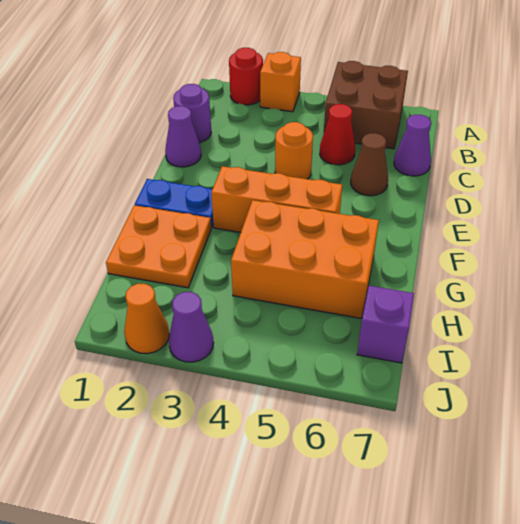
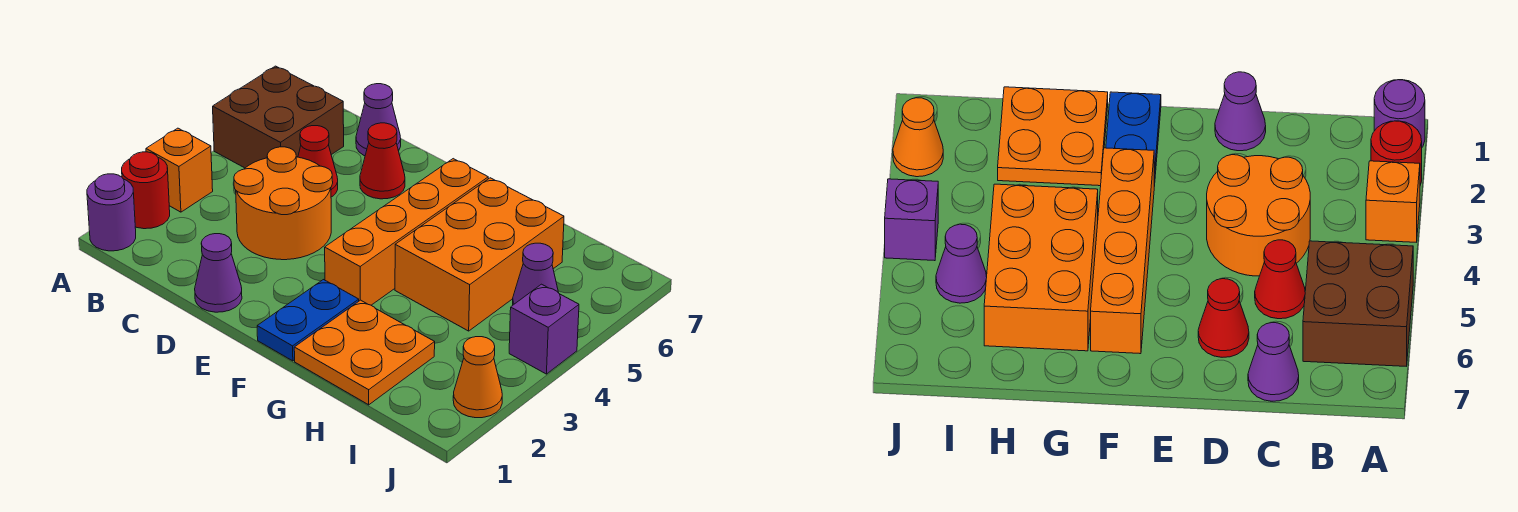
purple 1x1 round brick [173,84,211,143] -> purple 1x1 round brick moved to [87,174,136,251]
orange 1x1 round brick [275,122,313,179] -> orange 2x2 round brick [234,147,333,260]
brown 1x1 cone [351,133,388,196] -> red 1x1 cone [360,123,405,199]
orange 1x3 brick [211,166,342,232] -> orange 1x4 brick [325,159,488,305]
purple 1x1 brick [357,286,414,363] -> purple 1x1 brick moved to [509,284,579,374]
purple 1x1 cone [169,292,214,362] -> purple 1x1 cone moved to [513,243,559,305]

